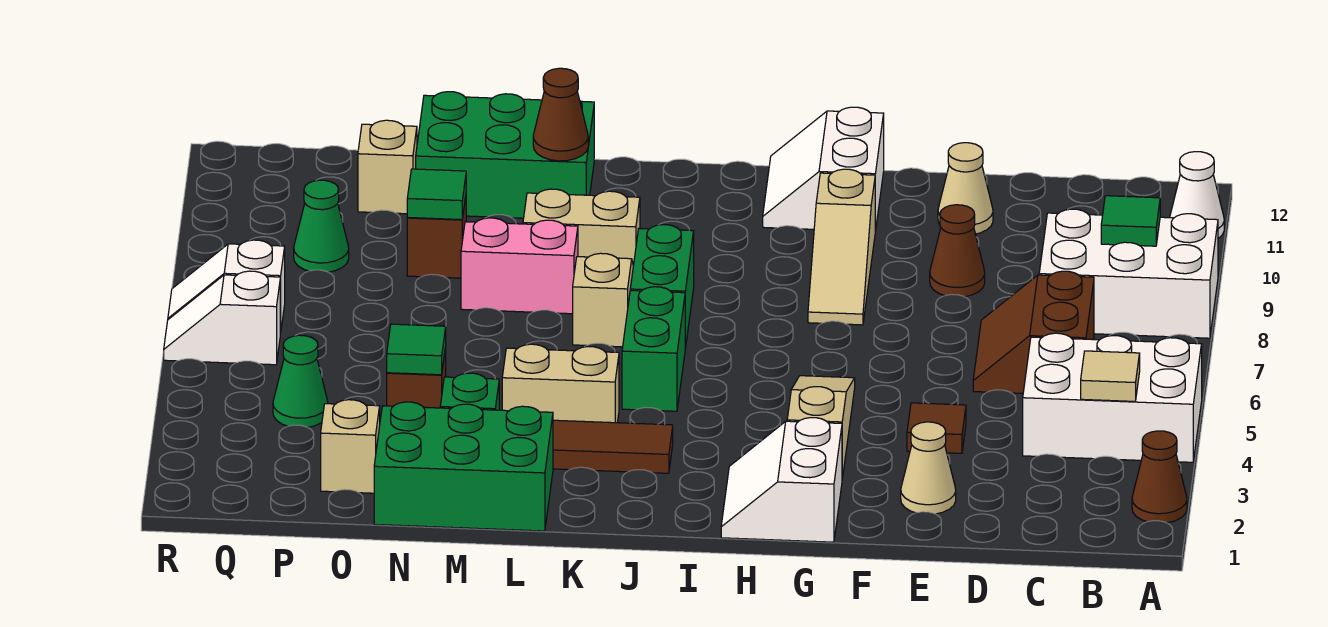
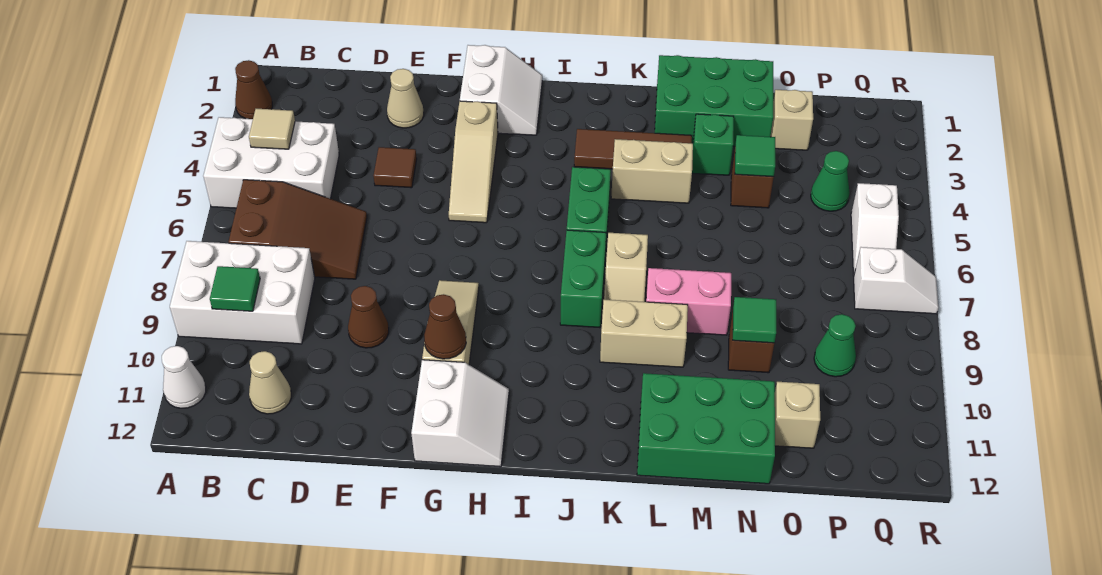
brown 2x2 slope [973,271,1094,393] -> brown 2x3 slope [229,180,367,279]
tan 1x1 cone [938,143,993,234] -> tan 1x1 cone moved to [249,351,291,414]
brown 1x1 cone [533,68,588,161] -> brown 1x1 cone moved to [424,294,466,359]
white 1x2 slope [164,271,280,365] -> white 1x2 slope turned to [851,183,899,276]

